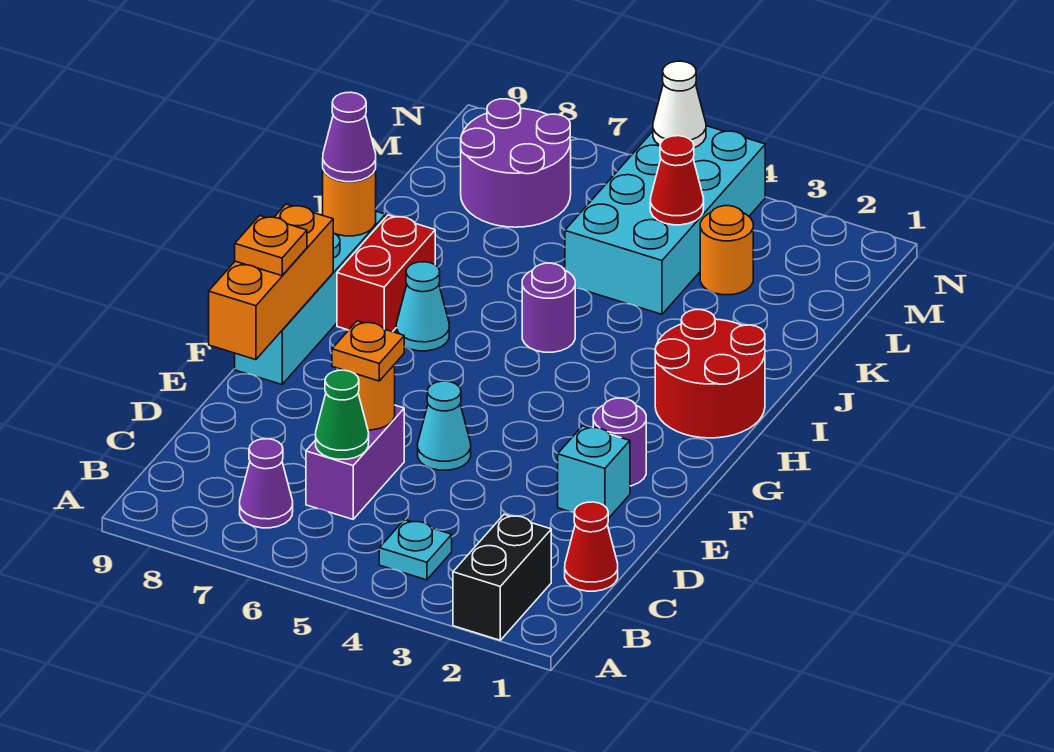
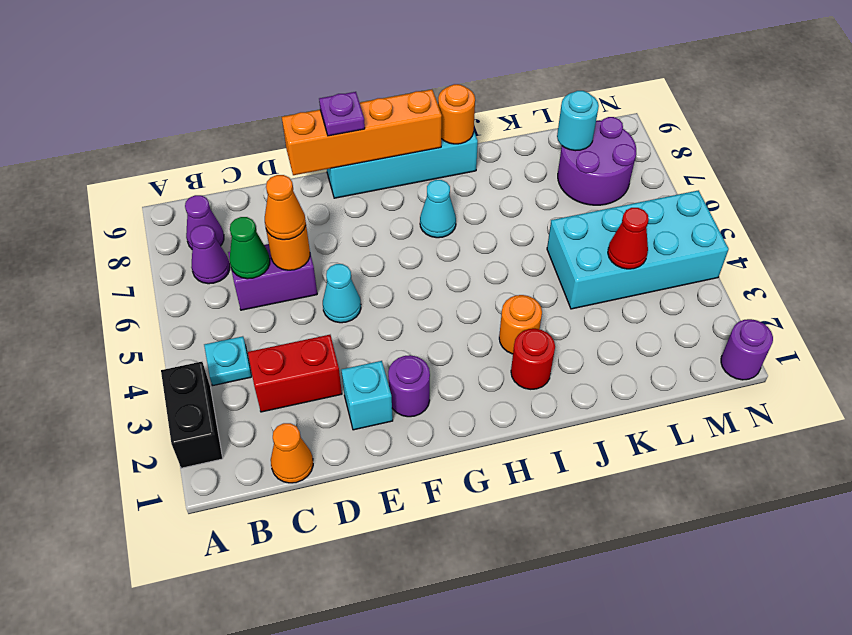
black 1x2 brick [453,514,551,640] -> black 1x2 brick turned to [161,362,223,468]
red 1x1 cone [565,502,618,591] -> orange 1x1 cone [271,423,313,483]
orange 1x1 plate [332,321,404,381] -> orange 1x1 cone [265,175,306,240]
orange 1x3 brick [209,204,333,360] -> orange 1x4 brick [282,90,442,175]
orange 1x1 plate [235,216,307,276] -> purple 1x1 plate [319,92,365,136]
red 2x2 round brick [655,310,765,438] -> red 1x1 round brick [511,329,555,389]
red 1x2 brick [337,215,435,332] -> red 1x2 brick moved to [248,335,342,412]
purple 1x1 round brick [522,263,575,352] -> purple 1x1 round brick moved to [721,319,773,380]
purple 1x1 cone [323,92,376,182] -> purple 1x1 cone moved to [185,195,224,249]
orange 1x1 round brick [700,206,753,295] -> orange 1x1 round brick moved to [499,295,542,354]
none -> cyan 1x1 round brick [557,91,599,151]
white 1x1 cone [653,61,706,148] -> none

